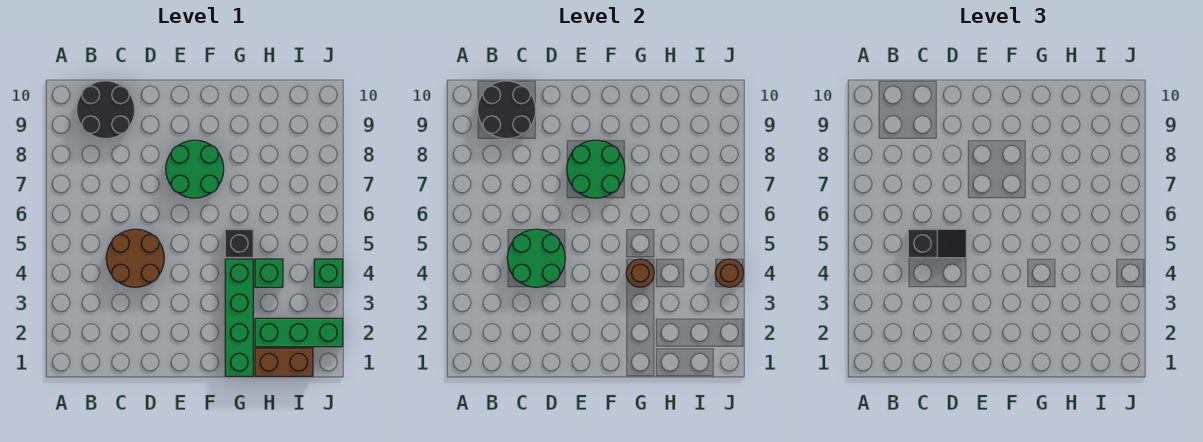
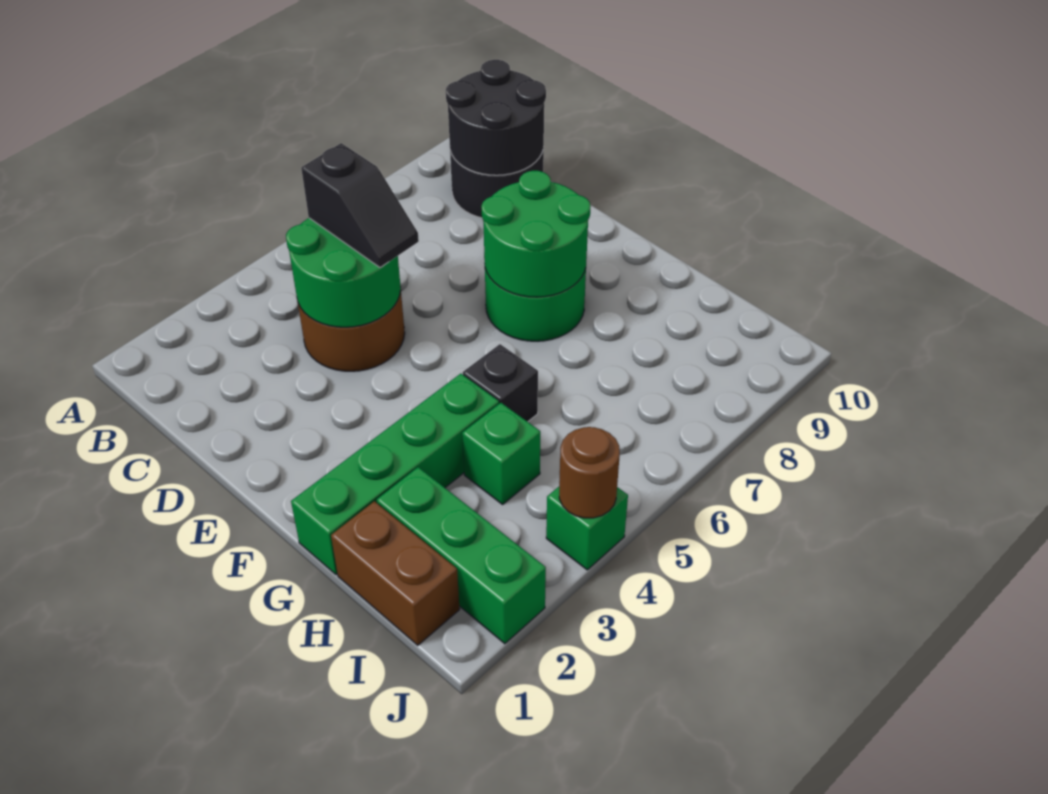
brown 1x1 round brick [626,259,654,287] -> none

